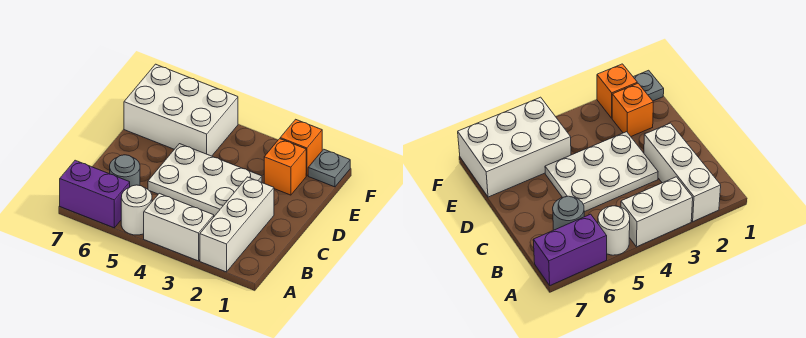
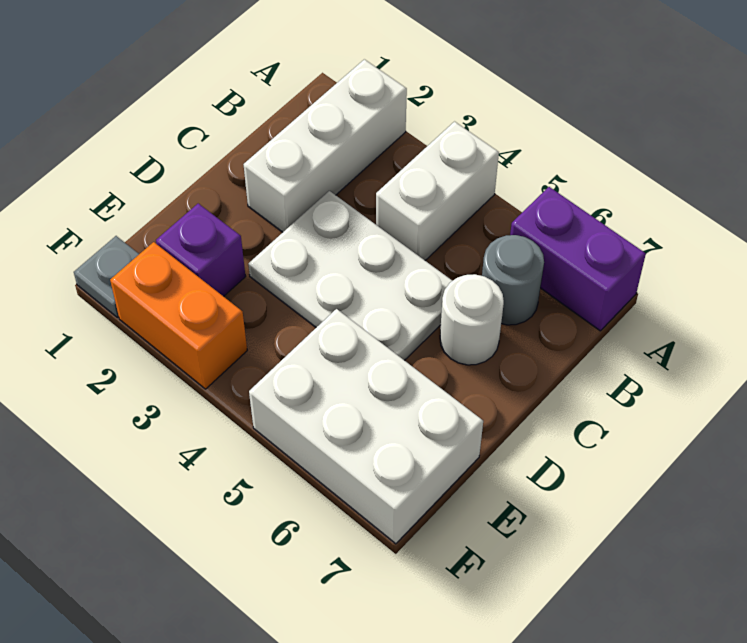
white 1x2 brick [144,193,214,261] -> white 1x2 brick turned to [376,122,499,260]
white 1x1 round brick [121,185,152,235] -> white 1x1 round brick moved to [440,274,504,365]
orange 1x1 brick [264,139,306,195] -> purple 1x1 brick [156,204,246,296]
orange 1x1 brick [280,119,322,176] -> orange 1x2 brick [110,242,247,389]

